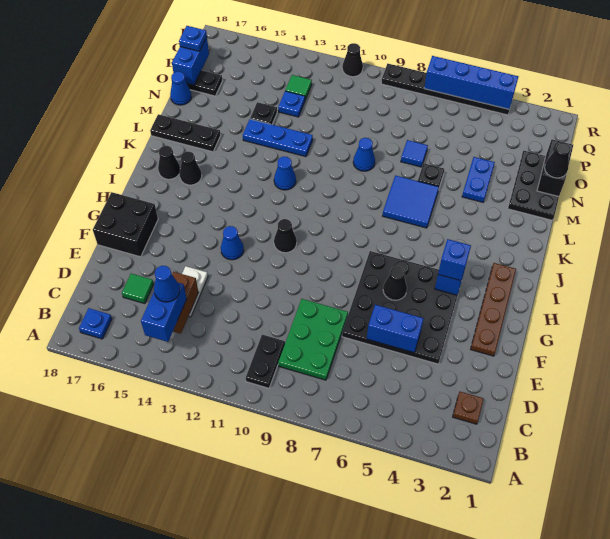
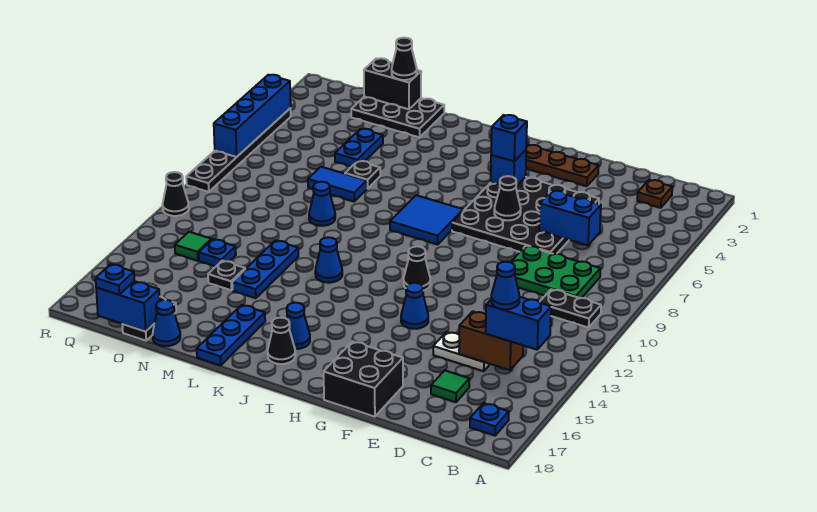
blue 1x2 brick [367,305,424,353] -> blue 1x2 brick turned to [539,191,601,245]
black 1x1 cone [179,151,202,185] -> blue 1x1 cone [286,303,310,349]
blue 2x2 tile [383,175,439,228] -> blue 2x2 tile moved to [390,195,463,245]
black 1x3 plate [150,114,221,152] -> blue 1x3 plate [197,305,265,366]
blue 1x2 plate [462,157,495,202] -> blue 1x2 plate turned to [335,129,383,167]
blue 1x1 tile [401,140,428,167] -> blue 1x2 tile [308,167,367,202]

